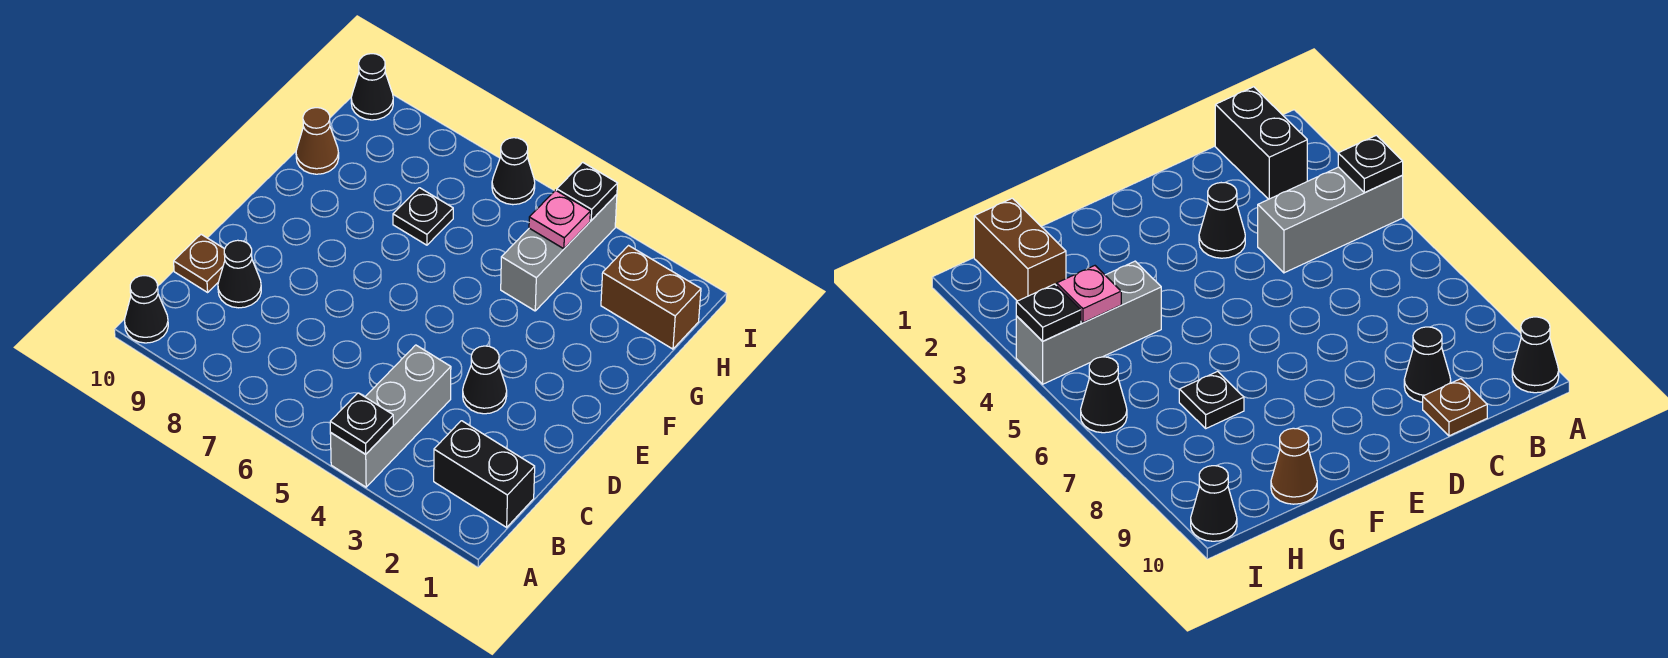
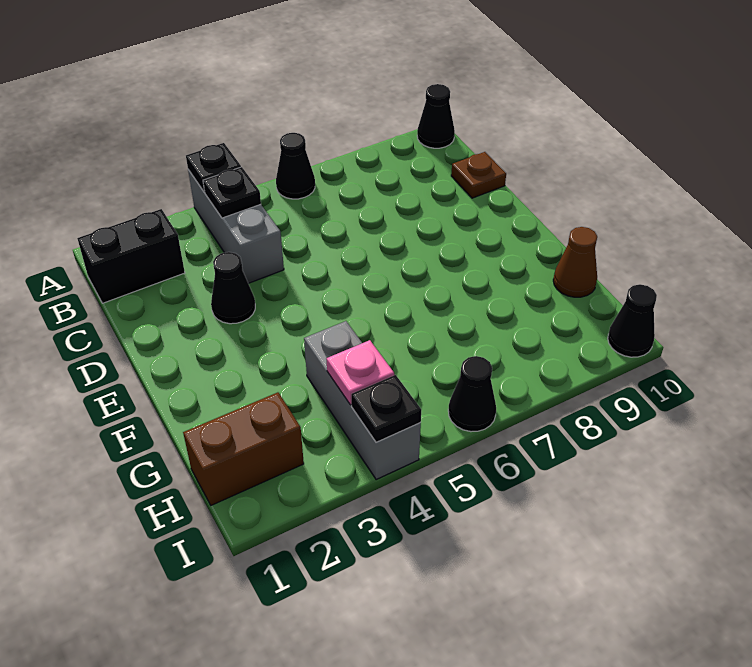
black 1x1 cone [218,240,261,308] -> black 1x1 cone moved to [276,133,315,199]
black 1x1 plate [393,188,453,245] -> black 1x1 plate moved to [203,167,261,218]

